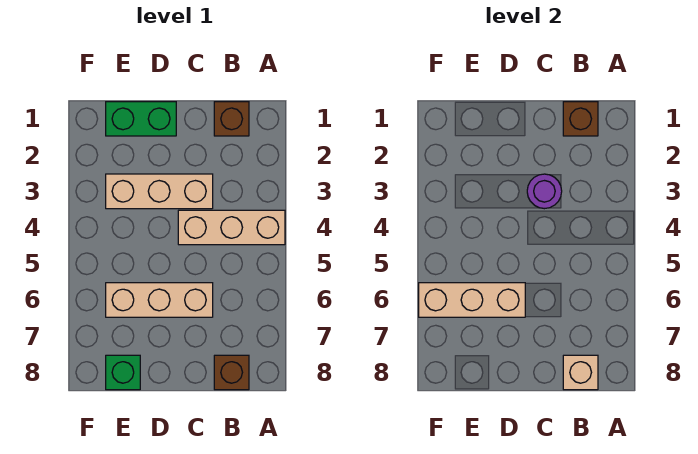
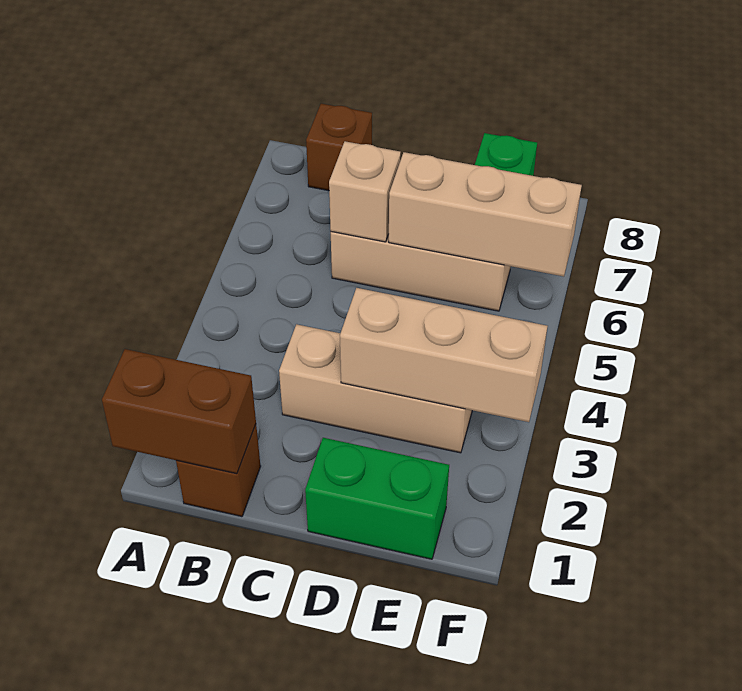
tan 1x3 brick [178,210,285,245] -> tan 1x3 brick moved to [340,288,548,422]
brown 1x1 brick [563,102,598,136] -> brown 1x2 brick [102,349,256,474]
tan 1x1 brick [563,355,598,390] -> tan 1x1 brick moved to [329,141,401,242]
purple 1x1 round brick [527,174,562,209] -> none

